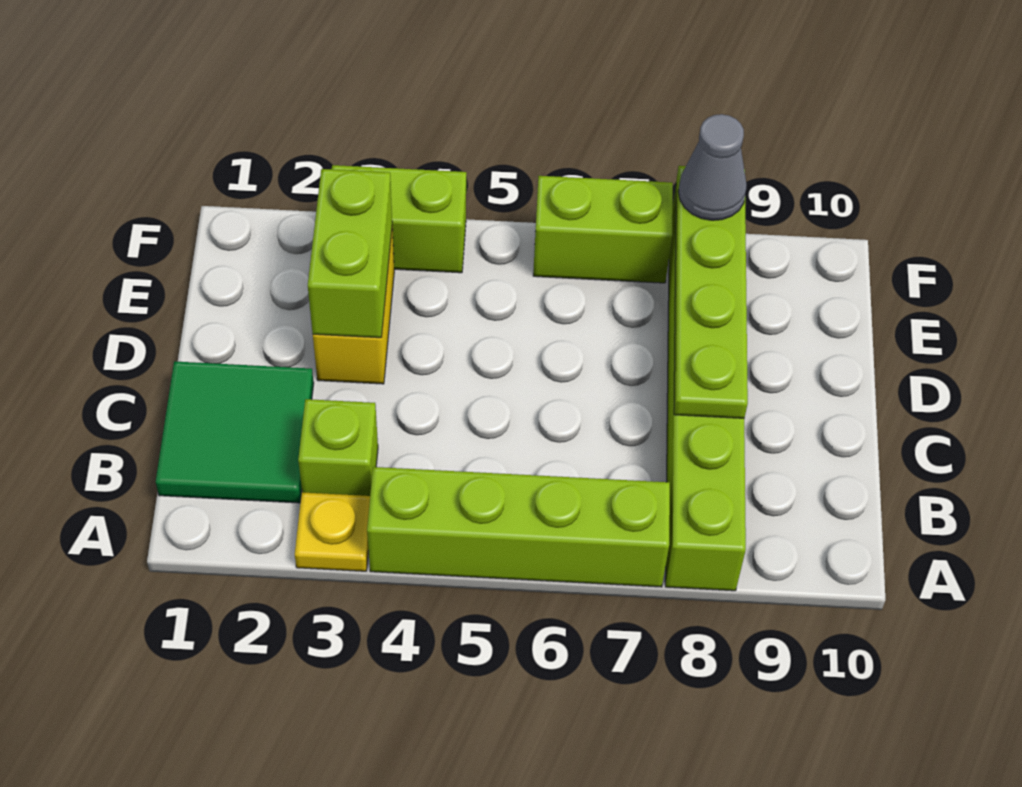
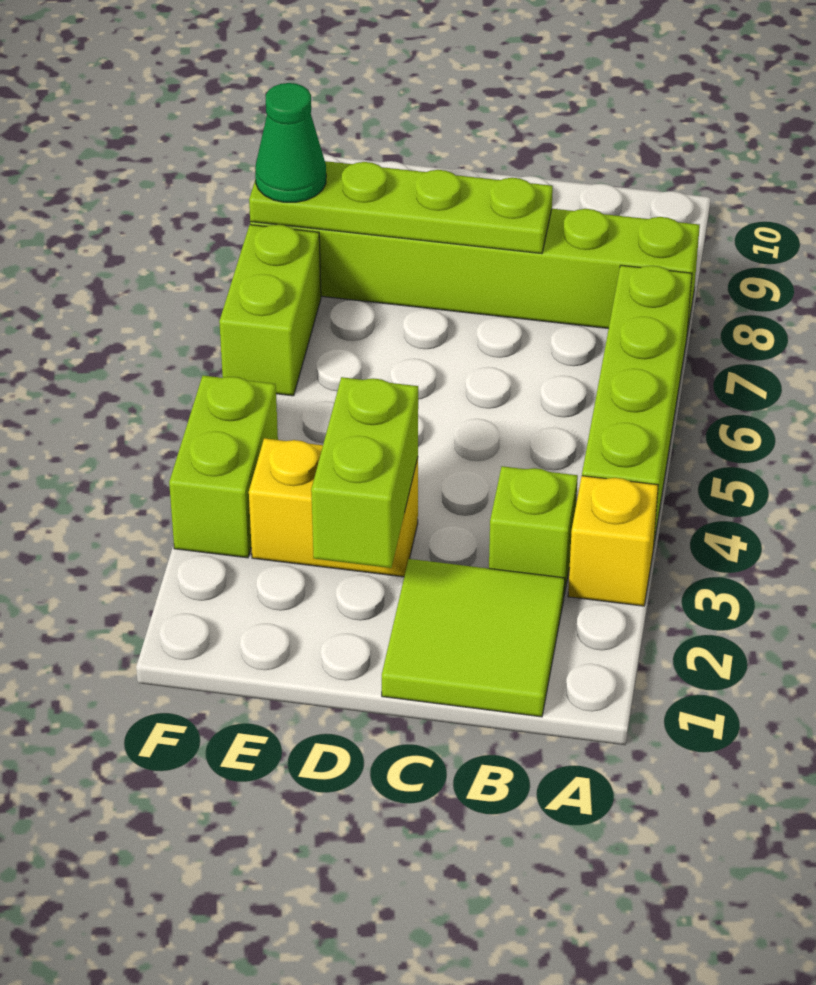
yellow 1x1 plate [295,492,370,571] -> yellow 1x1 brick [568,476,658,606]
green 2x2 tile [156,361,314,503] -> lime 2x2 tile [382,559,565,717]
lime 1x2 brick [308,169,392,338] -> lime 1x2 brick turned to [311,377,418,568]
grey 1x1 cone [678,114,747,220] -> green 1x1 cone [255,83,326,202]

